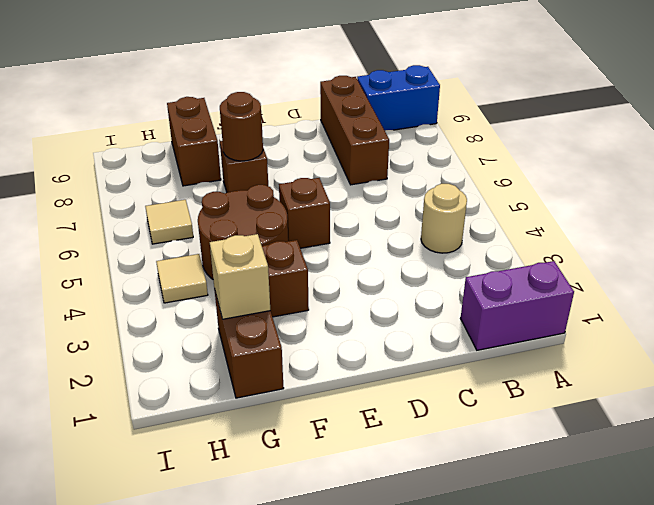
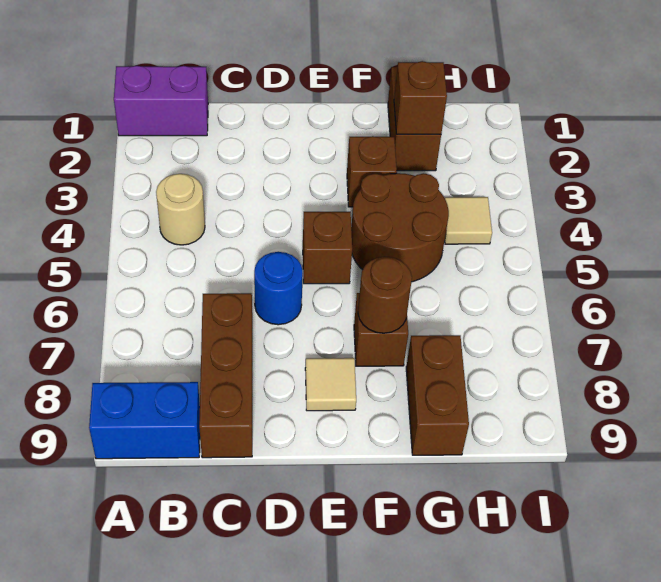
none -> blue 1x1 round brick [254,252,303,325]
tan 1x1 brick [210,234,270,319] -> brown 1x1 brick [394,61,447,134]
tan 1x1 tile [145,200,193,244] -> tan 1x1 tile moved to [305,358,356,411]

